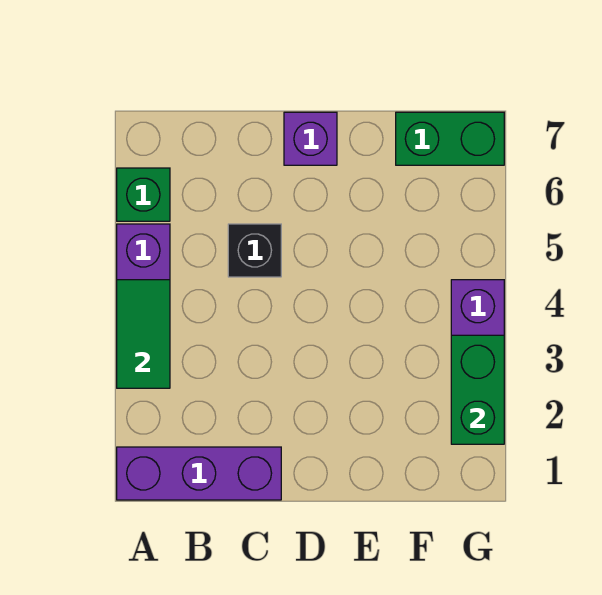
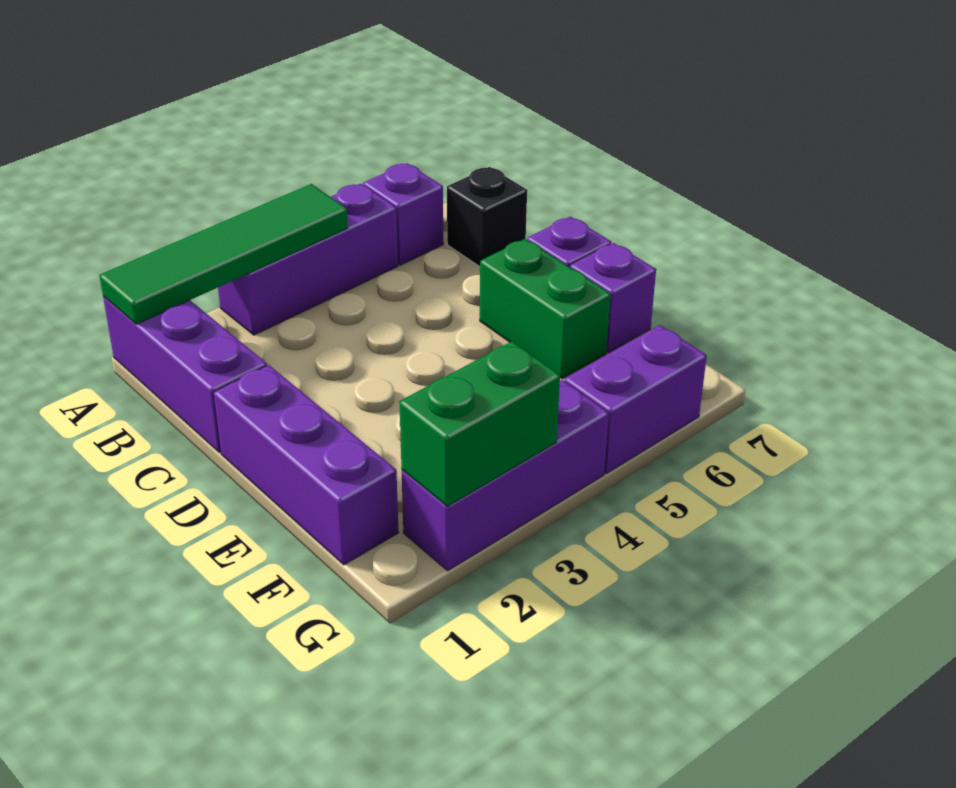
green 1x2 tile [117,280,170,388] -> green 1x4 tile [99,184,348,324]
green 1x1 brick [117,168,170,221] -> purple 1x1 brick [363,163,443,265]
black 1x1 brick [228,224,281,277] -> black 1x1 brick moved to [447,167,527,267]
none -> purple 1x3 brick [213,365,399,565]
none -> purple 1x1 brick [570,243,656,353]
green 1x2 brick [396,112,504,165] -> green 1x2 brick moved to [480,239,611,379]
none -> purple 1x2 brick [565,325,707,474]

